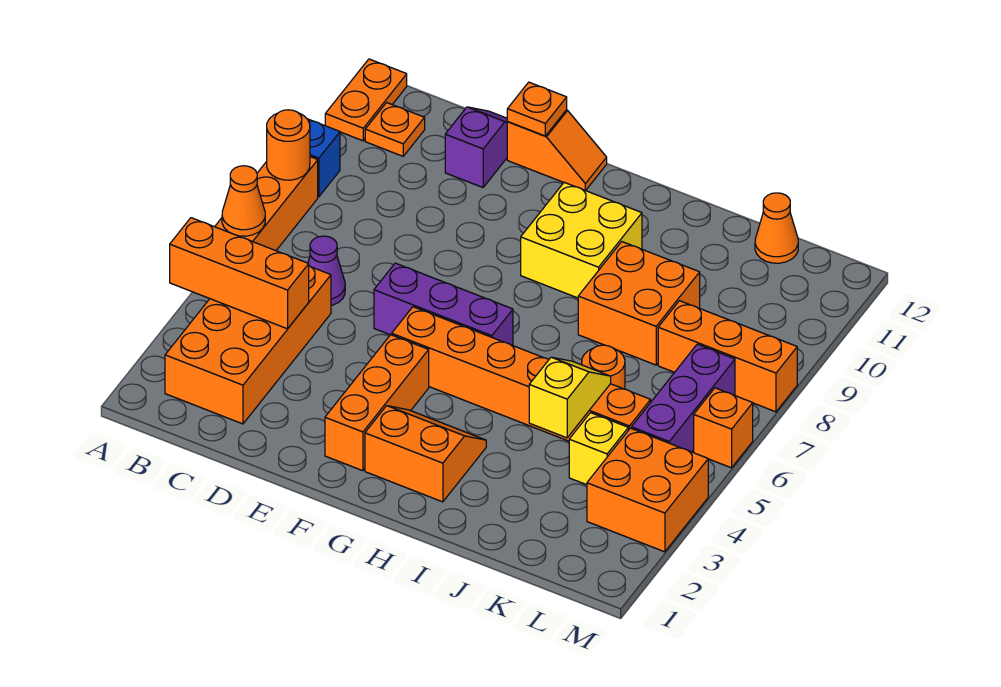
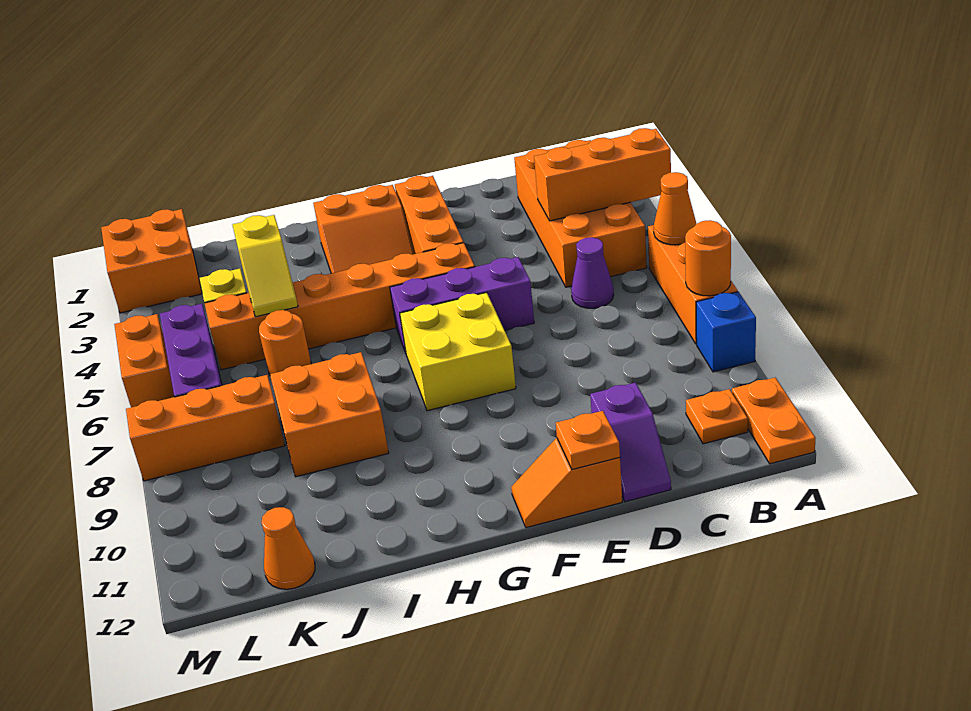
yellow 2x2 brick [521,182,642,298] -> yellow 2x2 brick moved to [400,292,516,411]
orange 2x2 brick [587,428,708,552] -> orange 2x2 brick moved to [101,209,202,313]
orange 1x1 brick [694,388,753,468] -> orange 1x2 brick [114,314,174,407]

